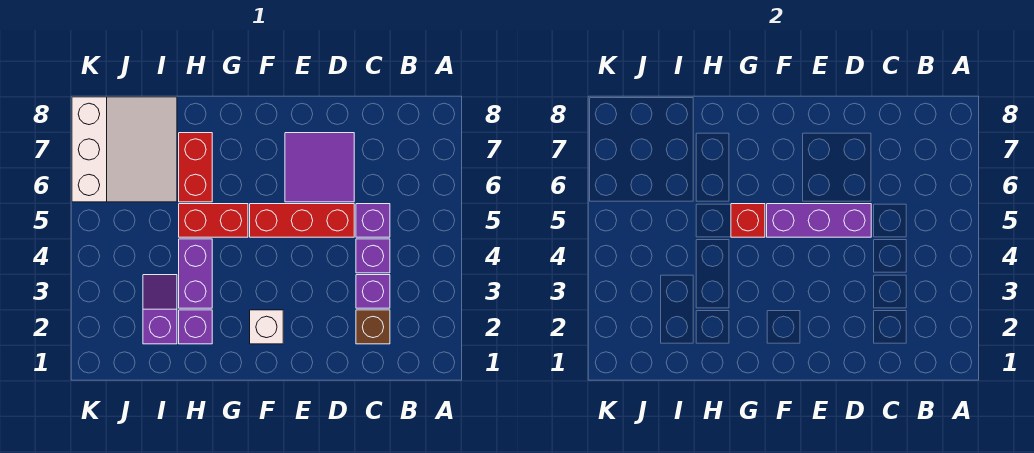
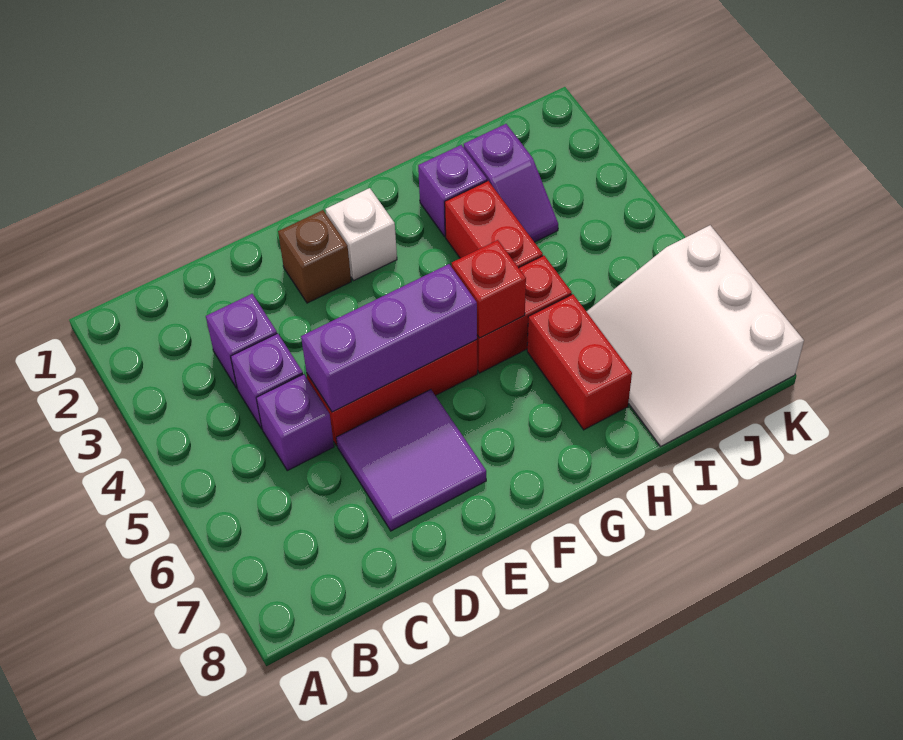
brown 1x1 brick [356,310,390,344] -> brown 1x1 brick moved to [278,210,351,303]
purple 1x2 brick [179,239,212,308] -> red 1x2 brick [445,181,543,268]

